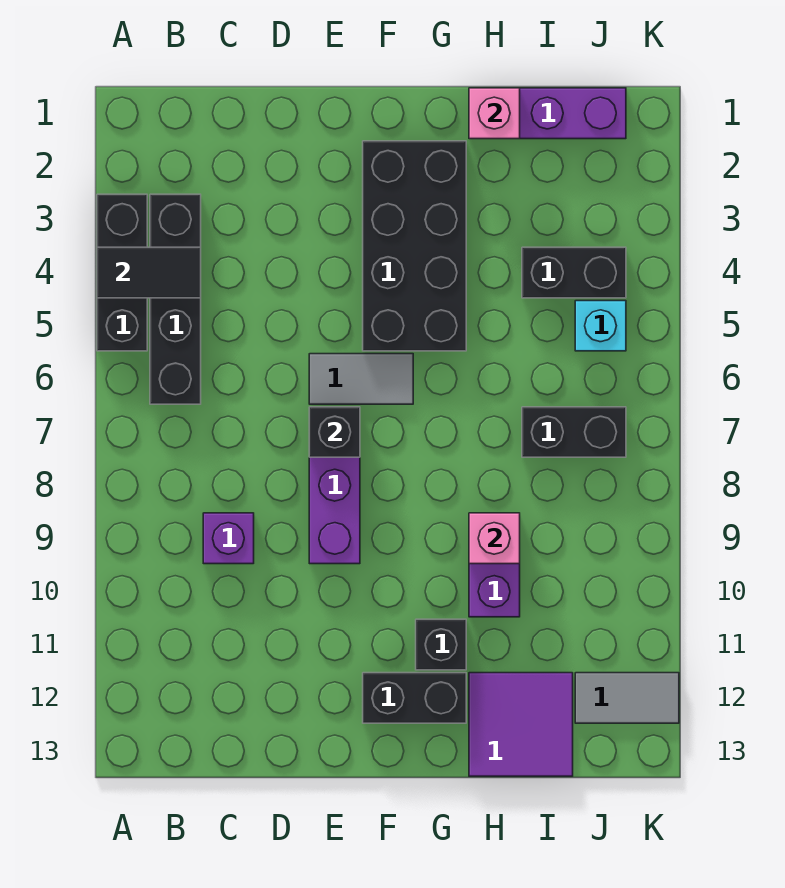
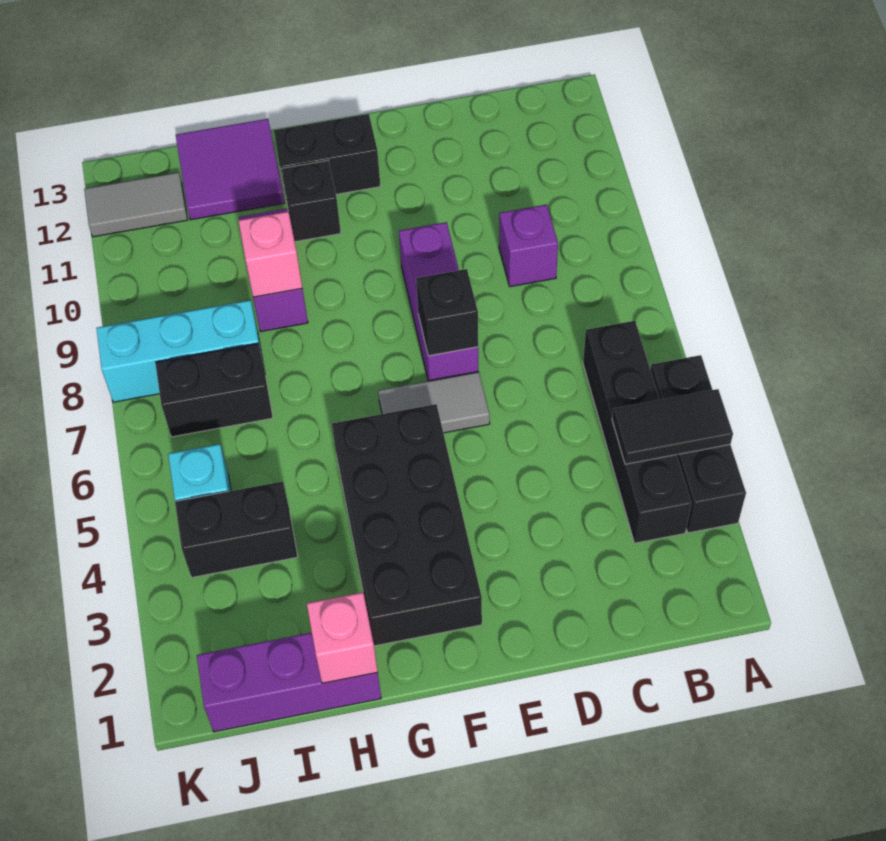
none -> cyan 1x3 brick [96,300,264,402]

